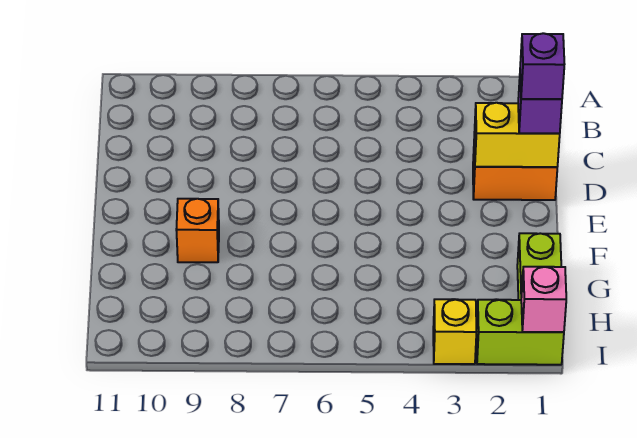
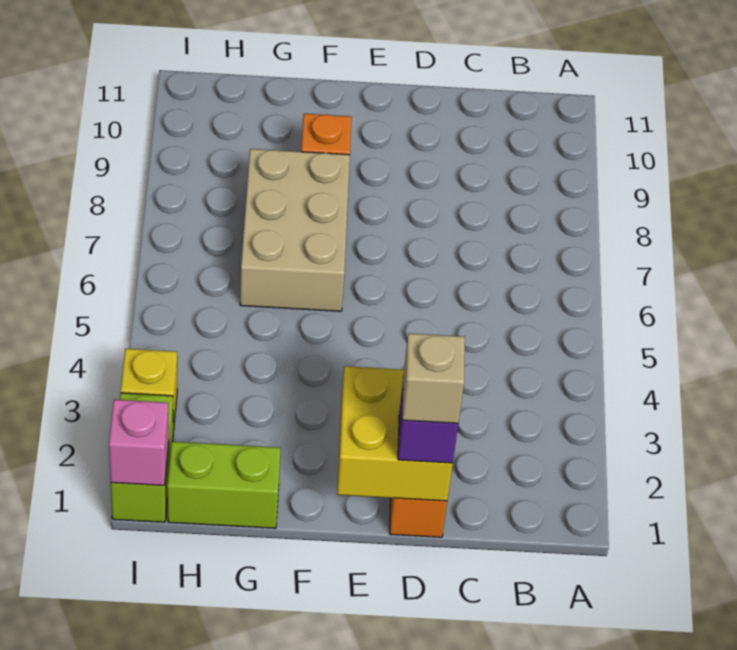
yellow 1x2 brick [474,103,560,167] -> yellow 2x2 brick [337,366,453,501]
purple 1x1 brick [520,33,565,99] -> tan 1x1 brick [402,333,465,423]
none -> tan 2x3 brick [240,149,350,311]

